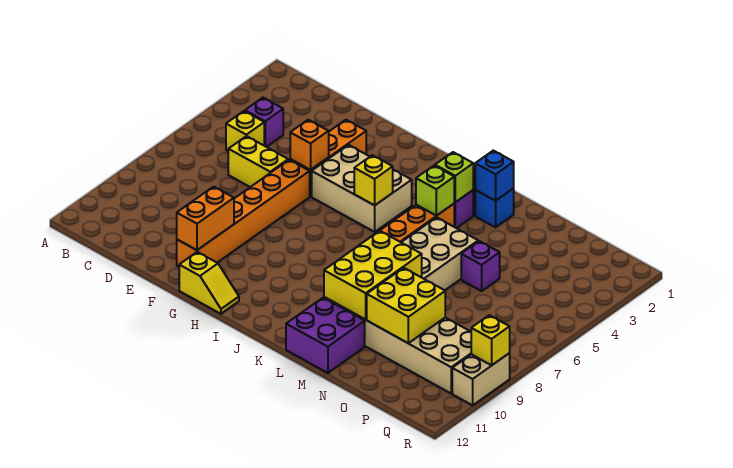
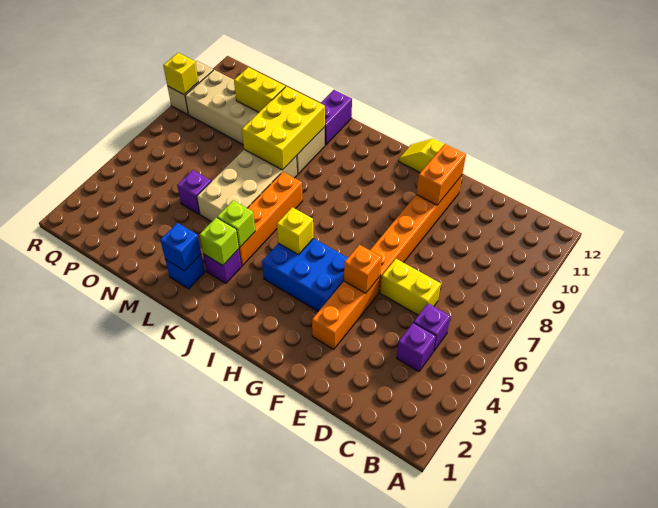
yellow 1x1 brick [226,111,264,151] -> purple 1x1 brick [414,303,451,351]
tan 2x3 brick [312,145,412,232] -> blue 2x3 brick [262,238,348,312]
purple 2x2 brick [286,298,365,373] -> purple 1x2 brick [321,90,352,145]
yellow 2x2 brick [367,268,445,343] -> yellow 1x2 brick [234,67,285,112]

